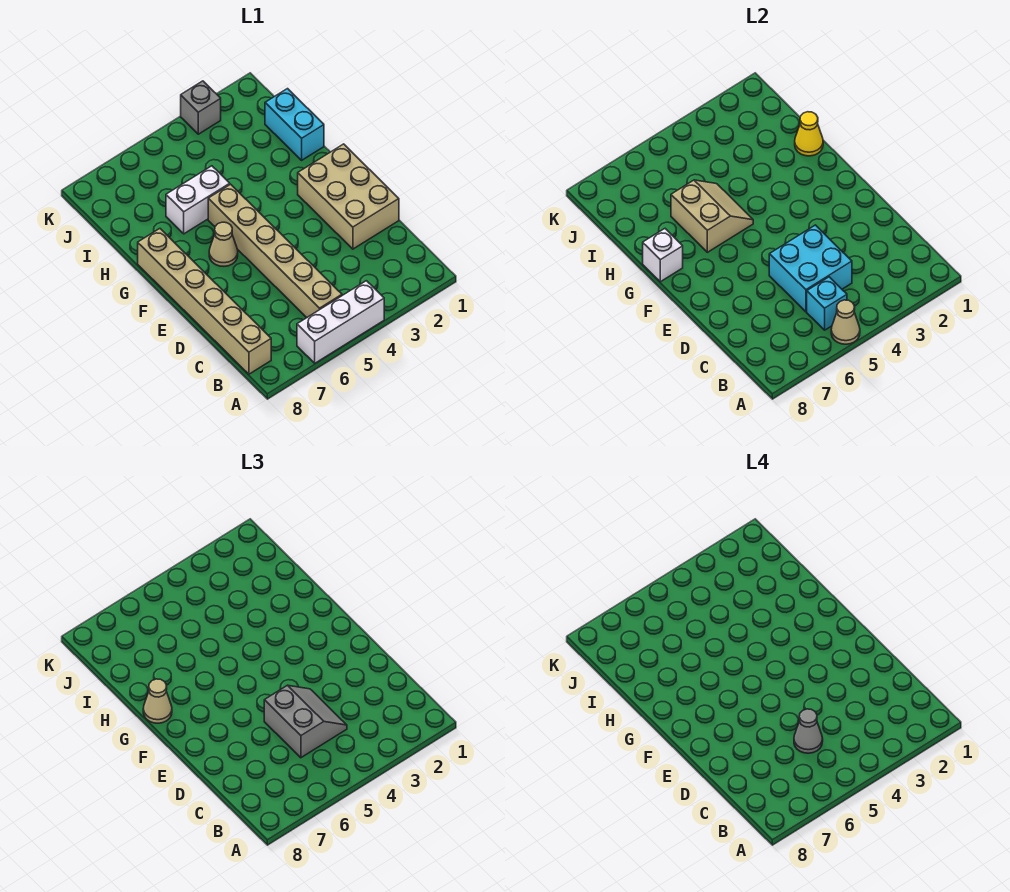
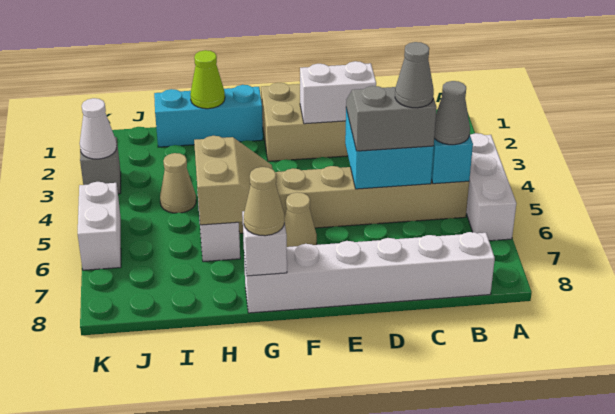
tan 1x1 cone [831,300,860,344] -> tan 1x1 cone moved to [160,153,196,213]
none -> grey 1x1 cone [434,81,470,145]
tan 1x6 brick [138,229,271,374] -> white 1x6 brick [244,232,495,313]
none -> white 1x2 brick [300,61,376,124]
tan 2x2 slope [671,180,753,252] -> tan 2x2 slope turned to [194,136,272,225]
cyan 1x2 brick [265,89,324,160] -> cyan 1x3 brick [154,85,263,147]
yellow 1x1 cone [795,112,823,156] -> lime 1x1 cone [190,50,225,109]
none -> white 1x1 cone [80,98,117,159]
none -> white 1x2 brick [78,182,121,270]

